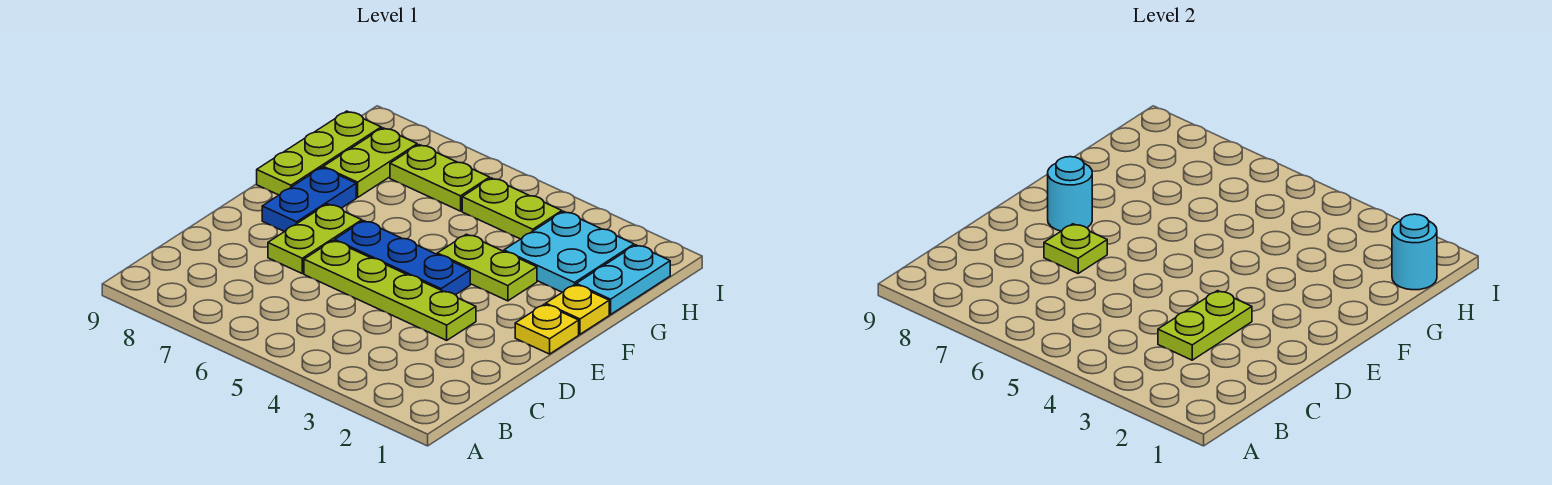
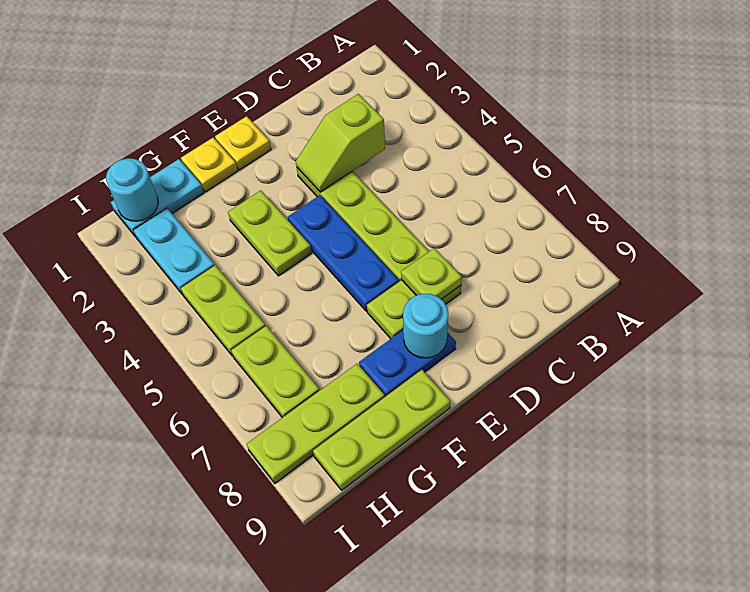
lime 1x2 plate [1158,291,1252,360] -> lime 1x2 slope [296,94,385,192]
cyan 2x2 plate [504,211,634,292] -> cyan 1x2 plate [134,208,215,295]
lime 1x2 plate [323,128,417,197] -> lime 1x3 plate [247,364,385,483]

